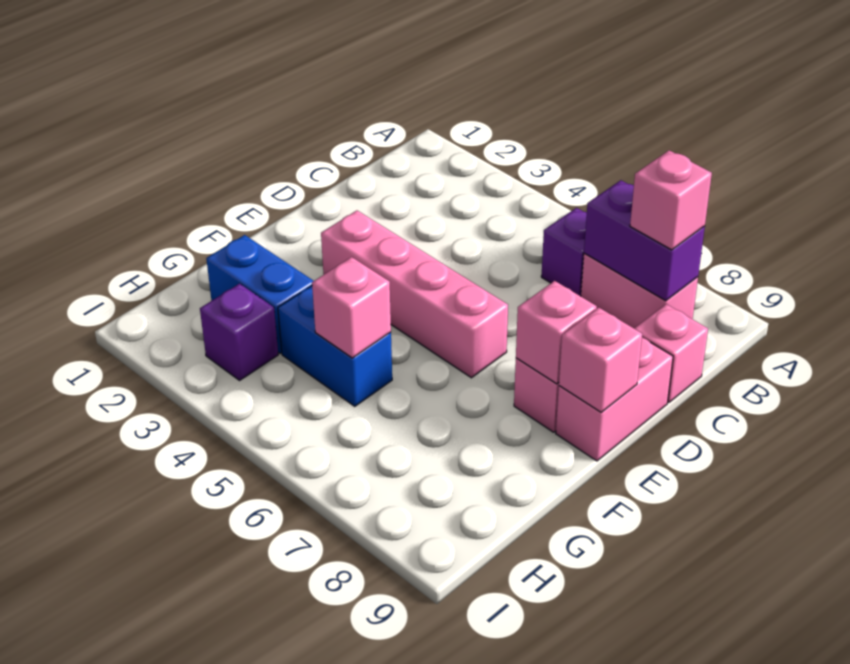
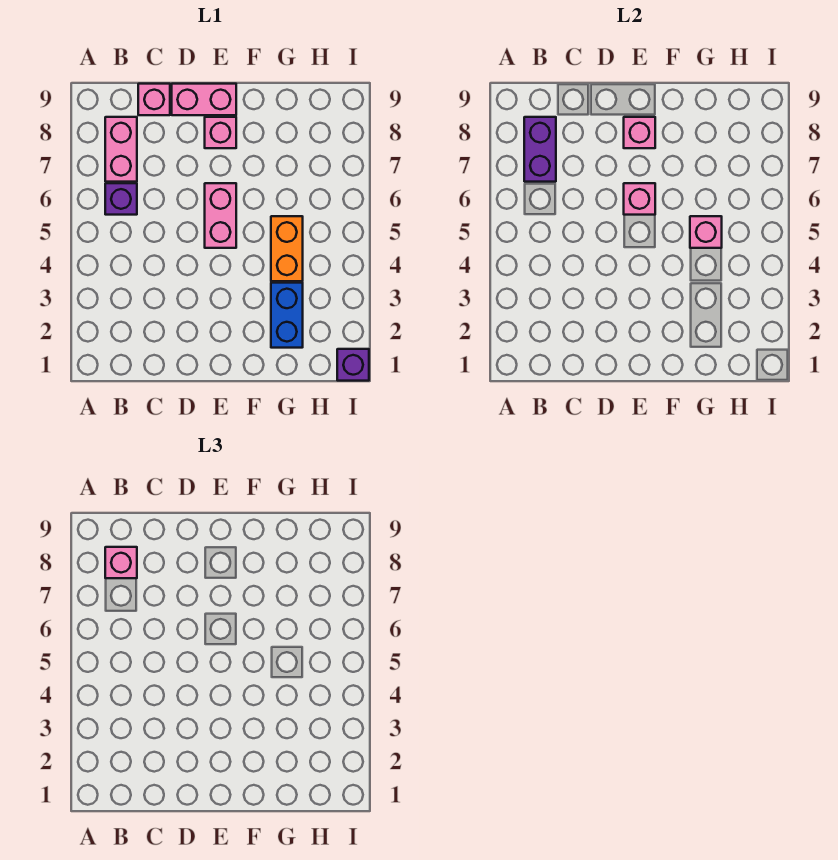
pink 1x4 brick [321,211,508,378] -> pink 1x2 brick [205,183,236,248]
pink 1x1 brick [559,308,642,412] -> pink 1x1 brick moved to [624,183,655,215]
blue 1x2 brick [278,286,392,406] -> orange 1x2 brick [271,216,303,281]
purple 1x1 brick [200,284,278,380] -> purple 1x1 brick moved to [337,349,369,381]

